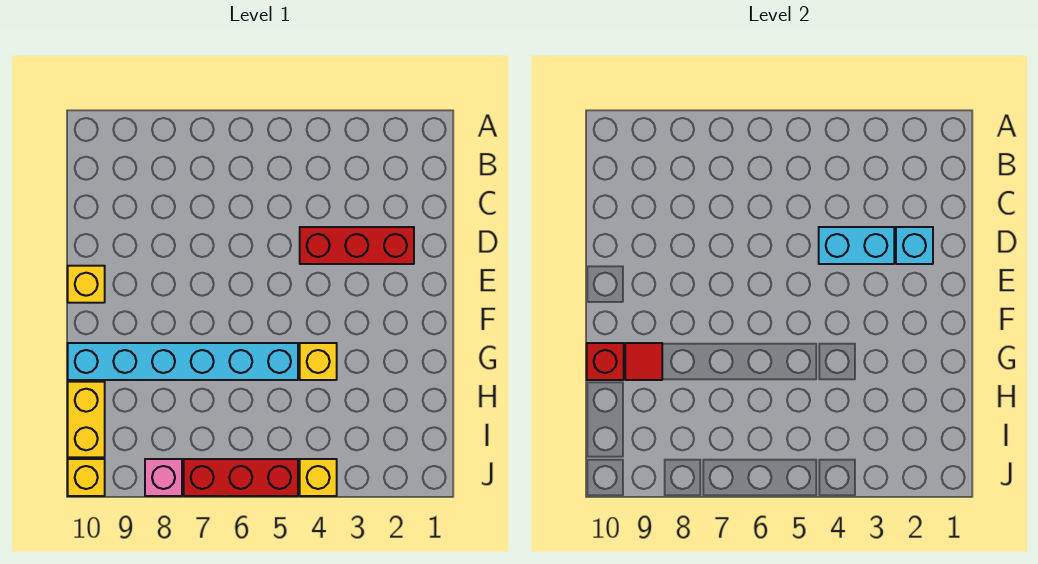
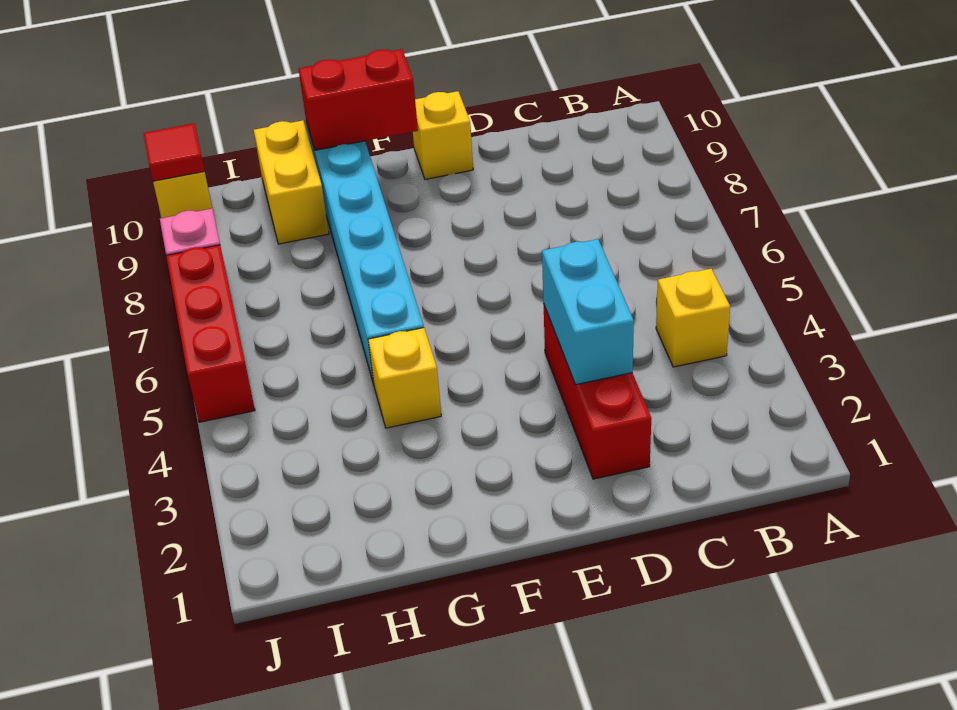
cyan 1x1 brick [896,227,933,264] -> none
red 1x1 tile [625,343,662,380] -> red 1x1 tile moved to [143,123,205,181]
red 1x1 brick [587,343,624,380] -> red 1x2 brick [299,49,418,150]
yellow 1x2 brick [68,382,105,457] -> yellow 1x2 brick turned to [254,120,329,244]
yellow 1x1 brick [300,459,337,496] -> yellow 1x1 brick moved to [656,269,730,367]

